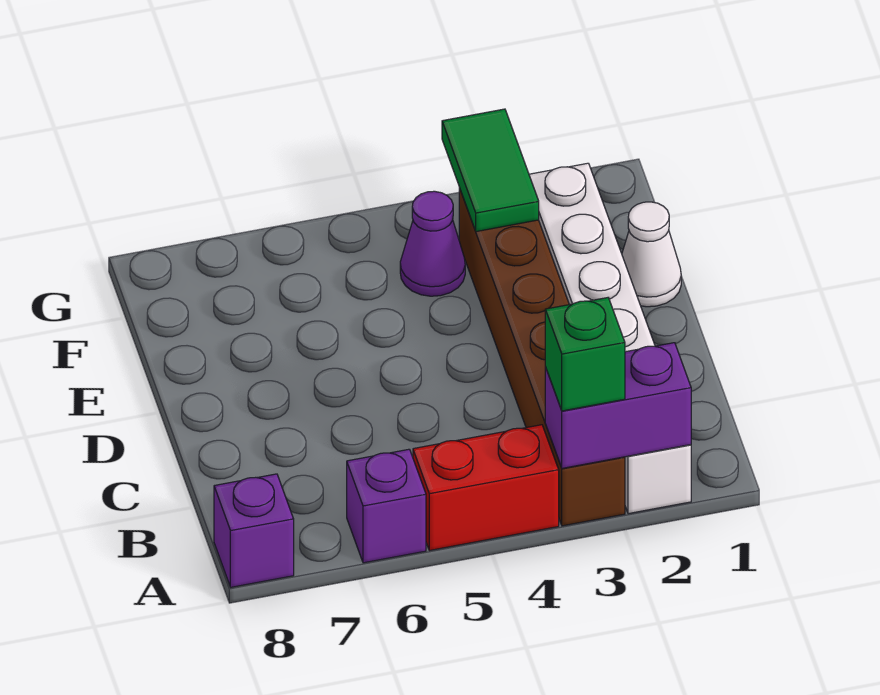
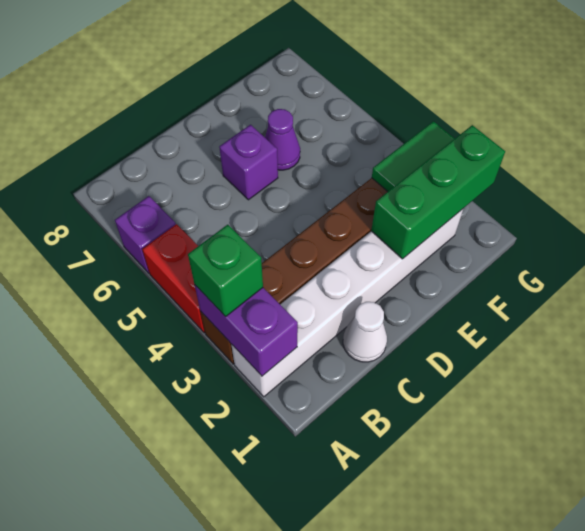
purple 1x1 brick [214,474,294,587] -> purple 1x1 brick moved to [219,125,278,200]
white 1x1 cone [622,202,681,307] -> white 1x1 cone moved to [343,302,387,362]
none -> green 1x3 brick [371,125,505,259]
purple 1x1 cone [400,191,465,296] -> purple 1x1 cone moved to [265,109,300,170]

